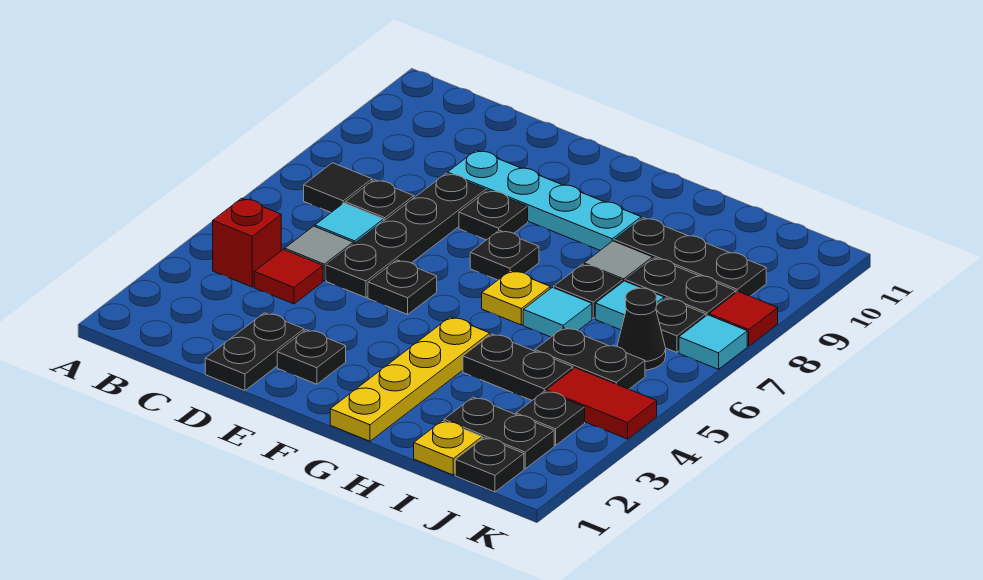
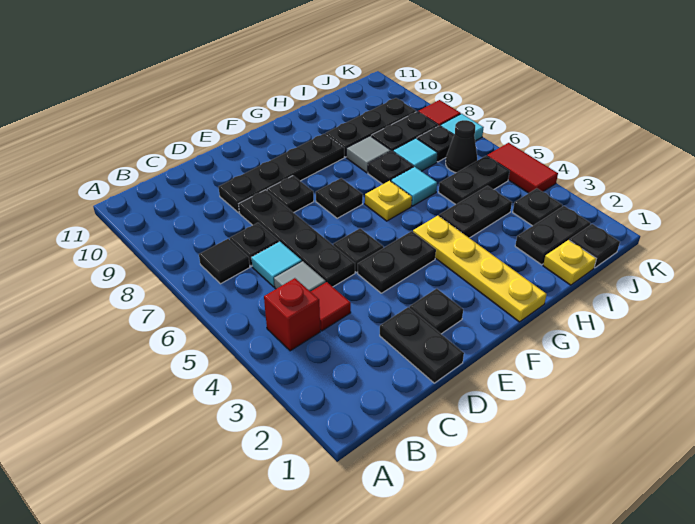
cyan 1x4 plate [448,150,641,250] -> black 1x4 plate [219,134,344,213]
none -> black 1x2 plate [358,231,436,293]
red 1x2 tile [546,368,657,439] -> red 1x2 tile turned to [487,143,558,193]

